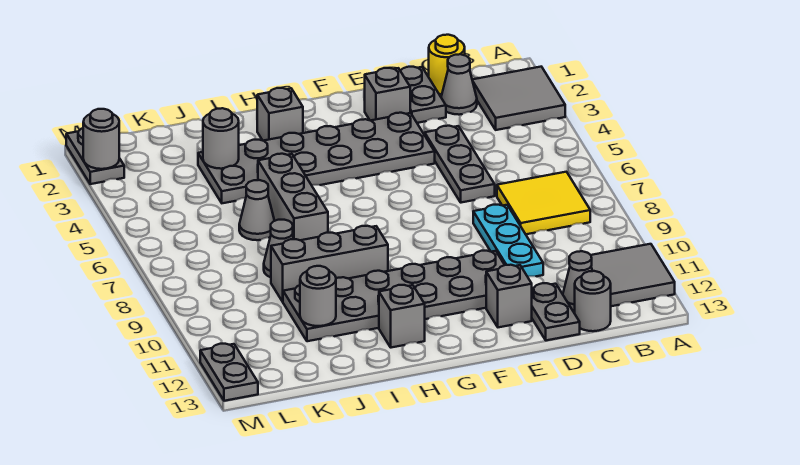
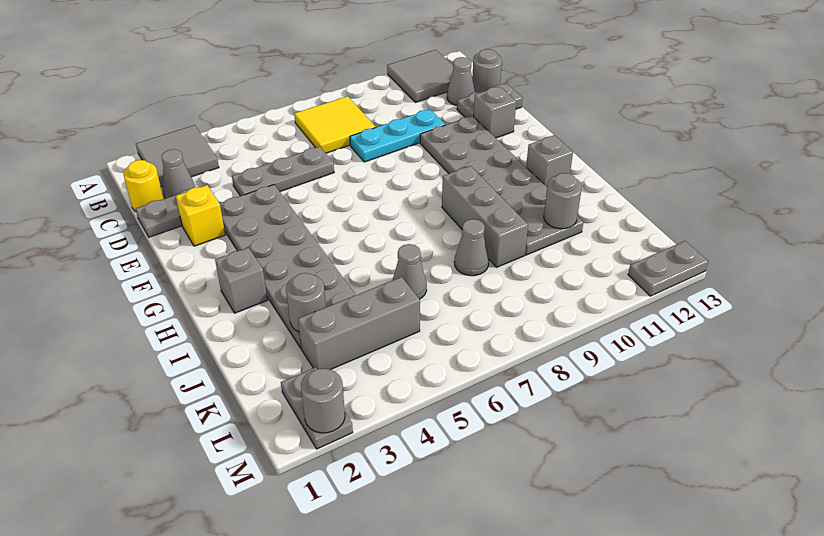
grey 1x1 brick [365,68,410,121] -> yellow 1x1 brick [176,185,225,246]
grey 1x3 brick [258,154,328,240] -> grey 1x3 brick moved to [298,277,420,370]
grey 1x2 plate [66,128,124,184] -> grey 1x2 plate turned to [281,367,353,449]

